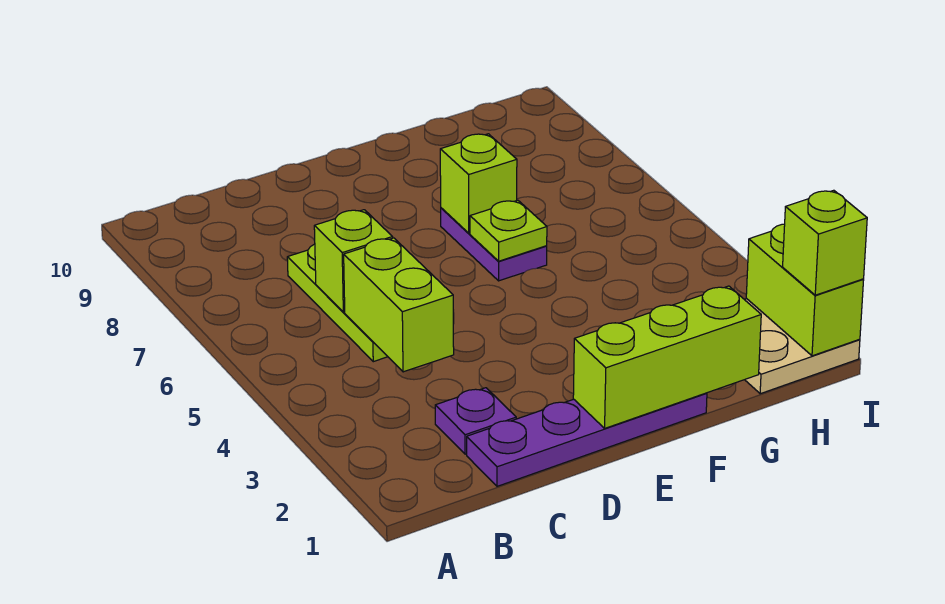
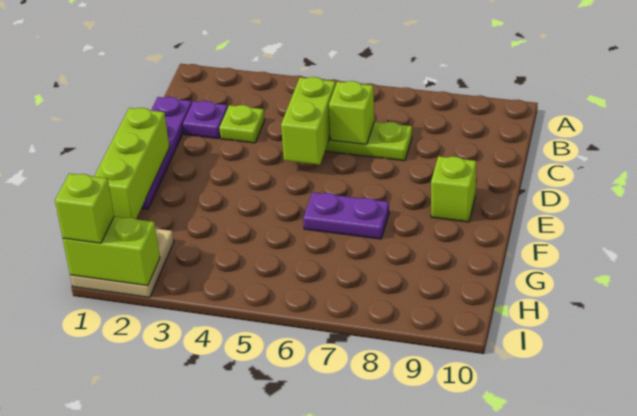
lime 1x2 brick [344,238,454,372] -> lime 1x2 brick turned to [281,77,336,165]
lime 1x1 plate [470,200,547,261] -> lime 1x1 plate moved to [219,105,265,143]
lime 1x1 brick [440,134,517,233] -> lime 1x1 brick moved to [431,156,476,222]

